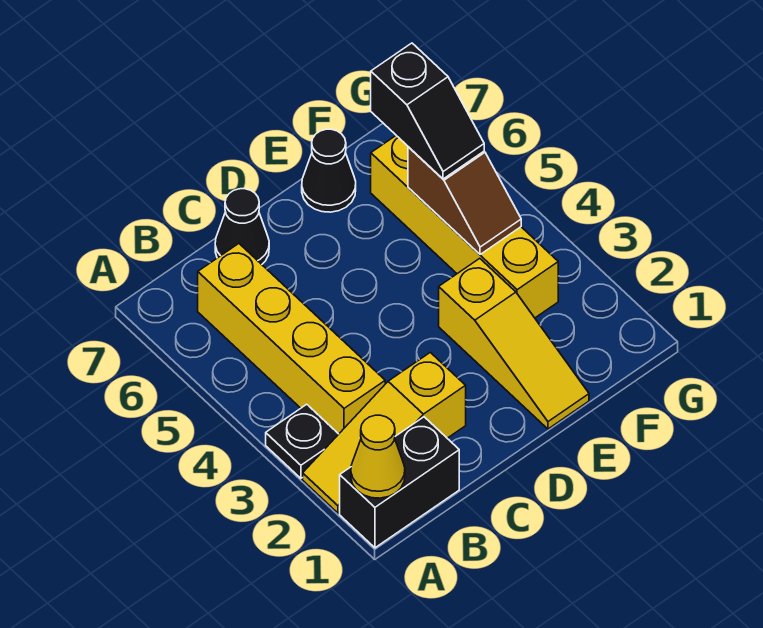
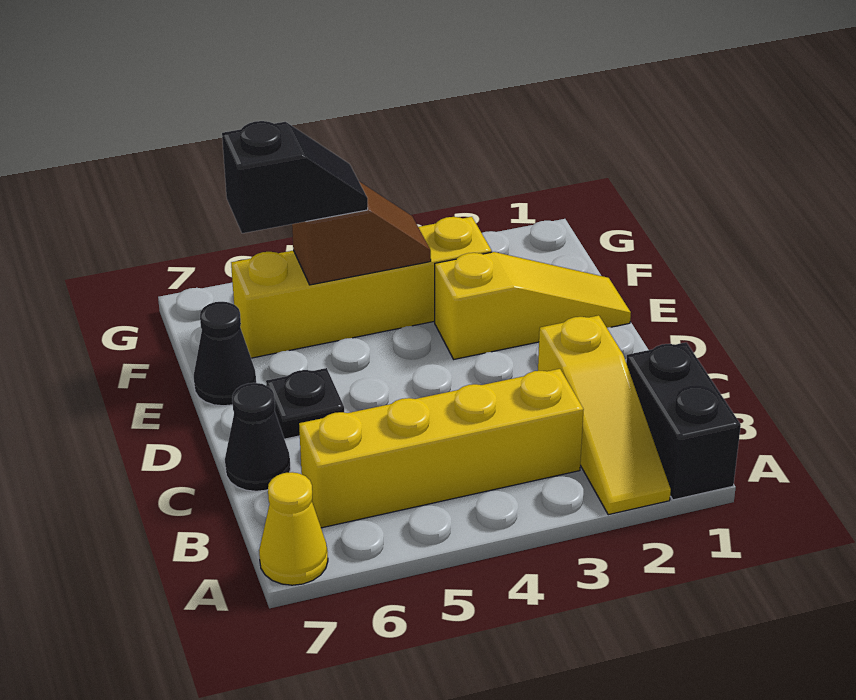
yellow 1x1 cone [351,415,405,498] -> yellow 1x1 cone moved to [259,472,328,585]
black 1x1 plate [266,404,338,478] -> black 1x1 plate moved to [266,368,344,439]

